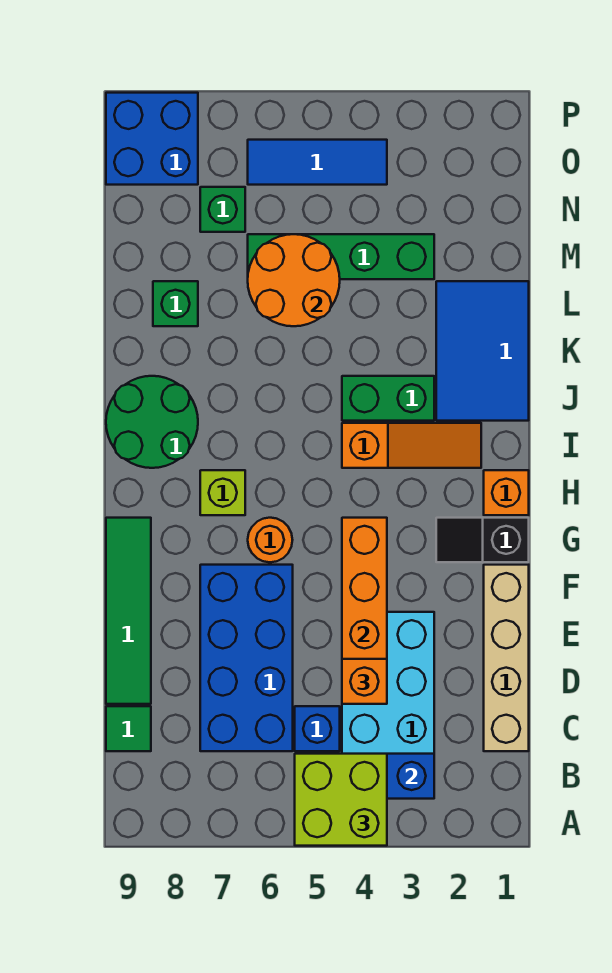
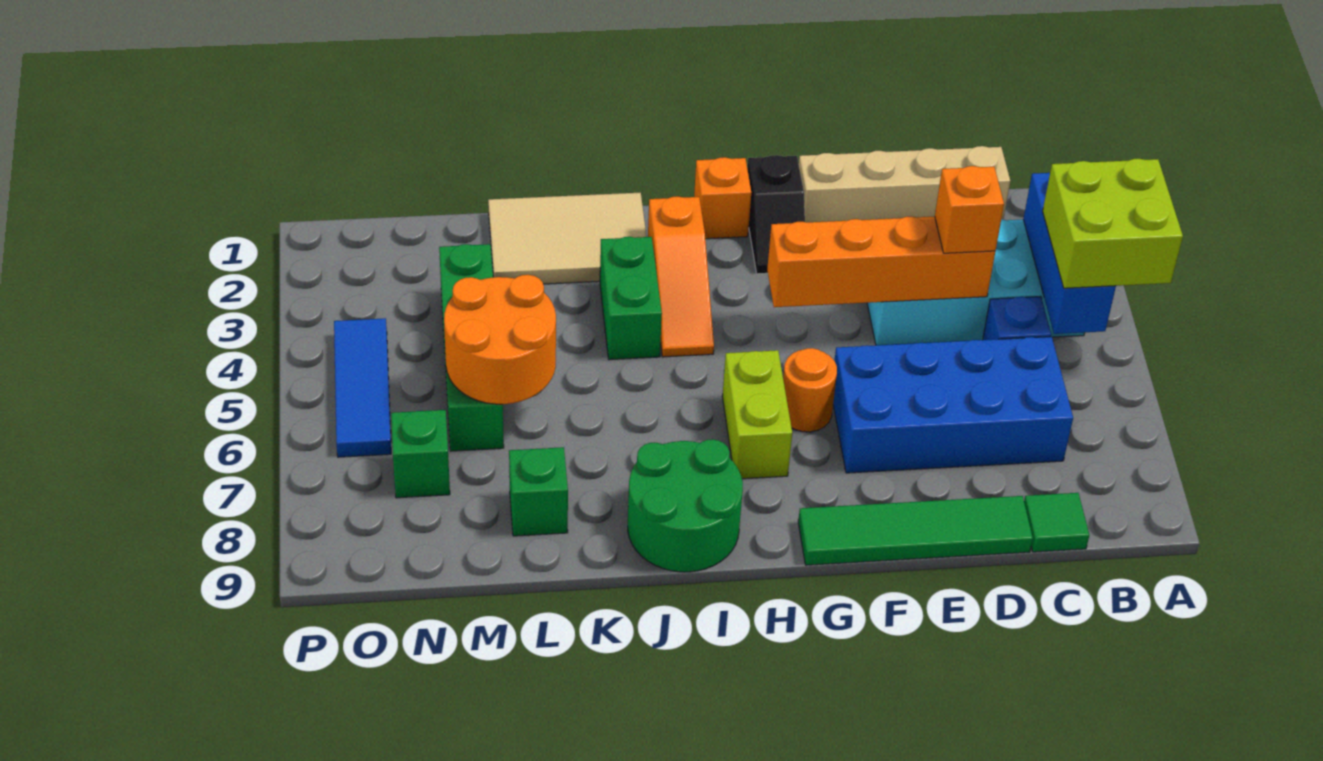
lime 1x1 brick [200,470,245,515] -> lime 1x2 brick [722,350,792,479]
orange 1x3 slope [342,423,481,468] -> orange 1x3 slope turned to [648,196,714,357]
blue 2x3 tile [436,281,529,421] -> tan 2x3 tile [488,193,647,284]
blue 2x2 brick [106,93,198,185] -> none

